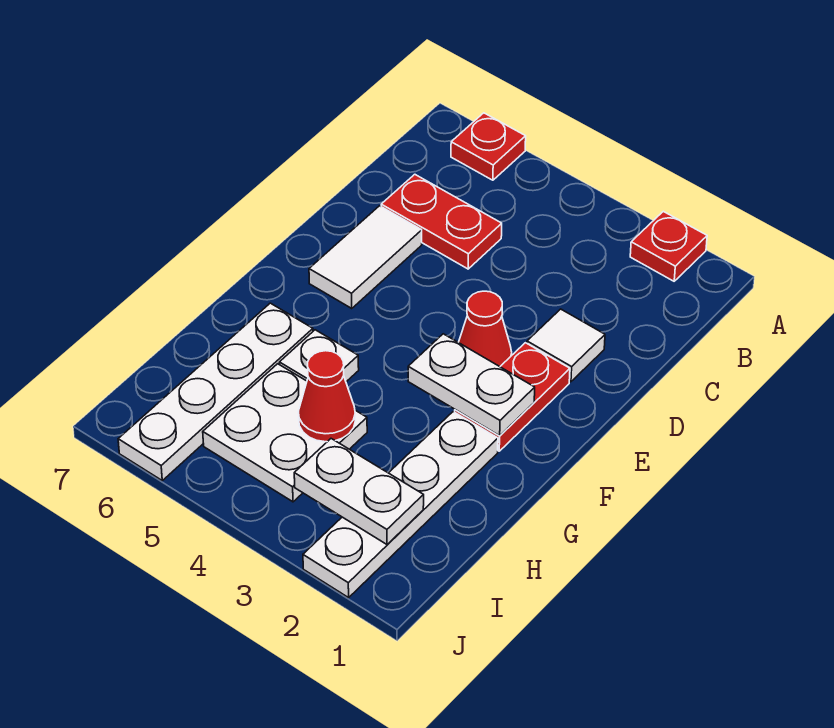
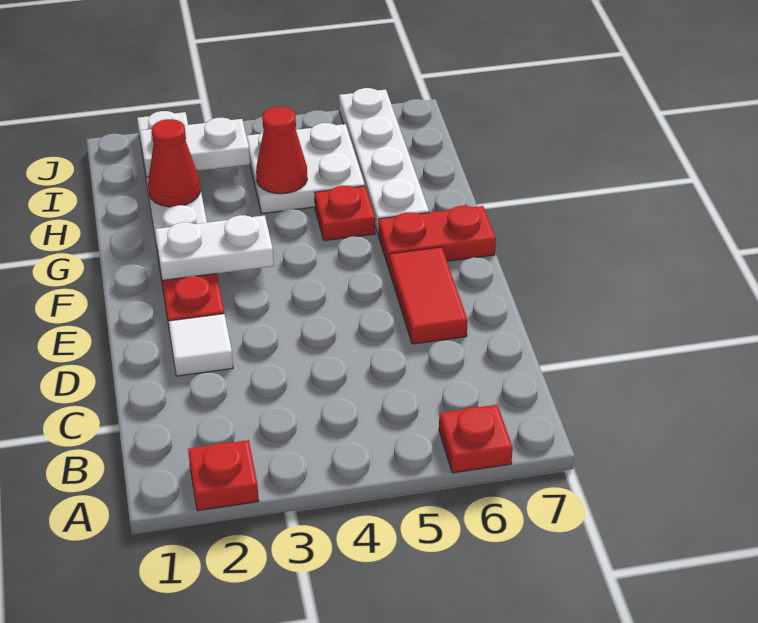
red 1x2 plate [381,174,502,269] -> red 1x2 plate moved to [378,206,496,268]
white 1x2 tile [309,206,422,309] -> red 1x2 tile [389,247,468,344]
red 1x1 cone [459,291,512,367] -> red 1x1 cone moved to [148,119,200,207]
white 1x1 plate [279,330,359,382] -> red 1x1 plate [314,186,375,241]

